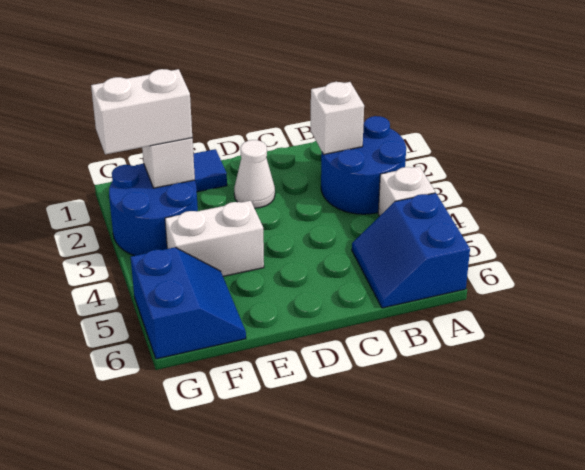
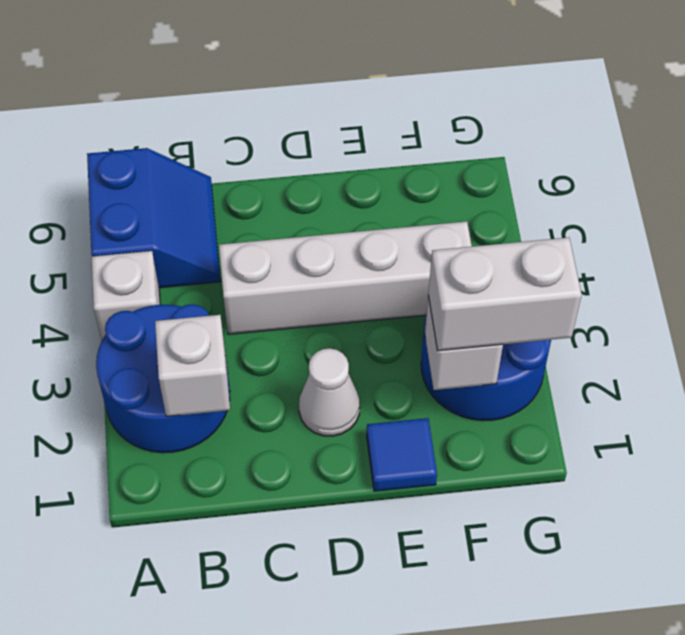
white 1x2 brick [165,201,264,276] -> white 1x4 brick [219,221,472,334]
blue 2x2 slope [131,247,246,359] -> none

